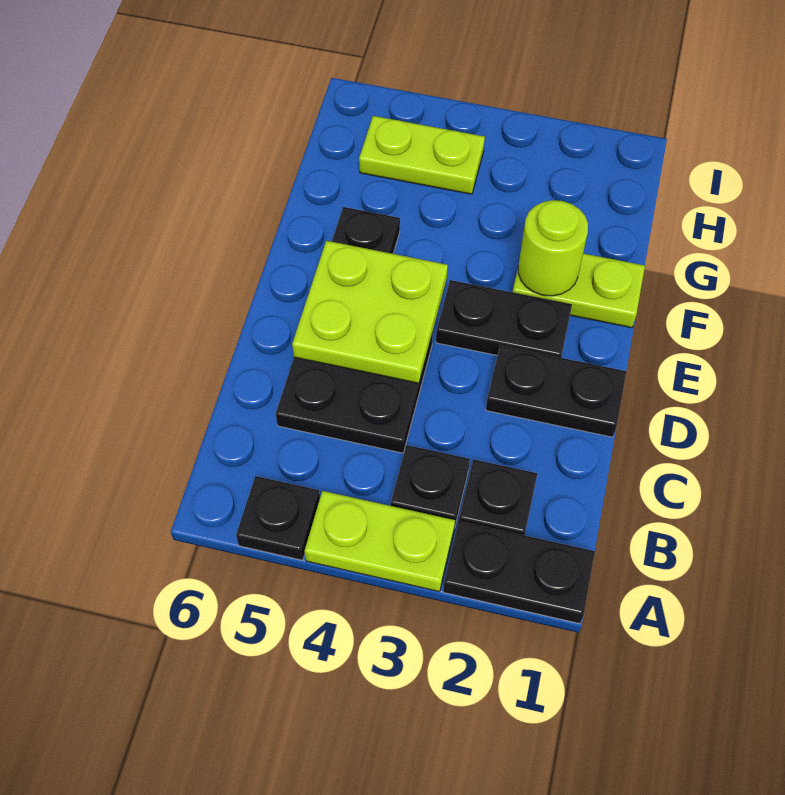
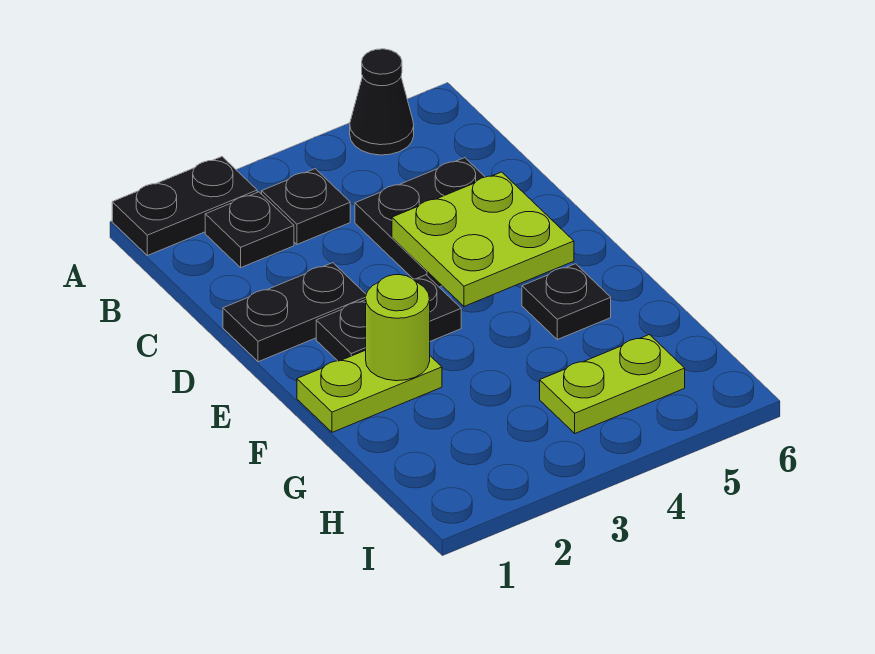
lime 1x2 plate [305,491,455,592] -> none
black 1x1 plate [236,476,320,560] -> black 1x1 cone [350,49,414,155]

